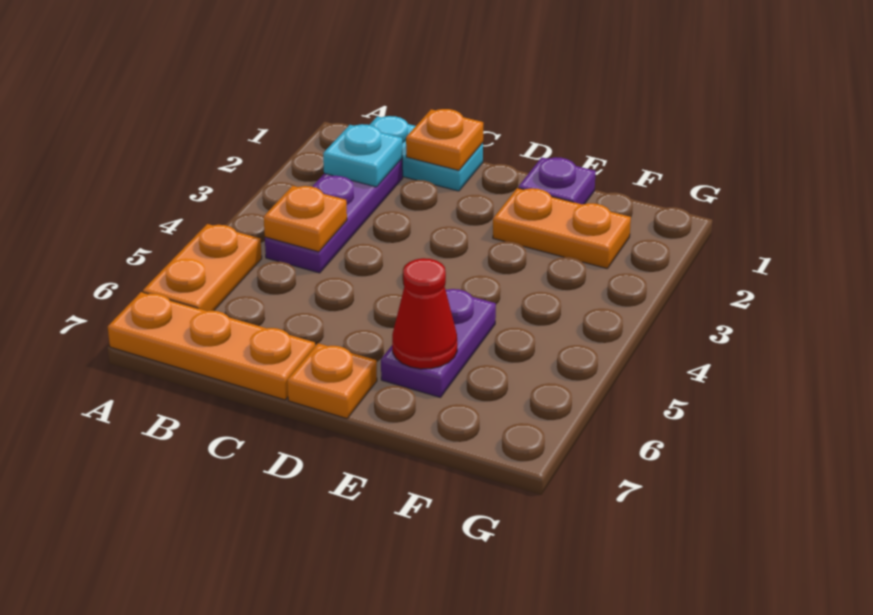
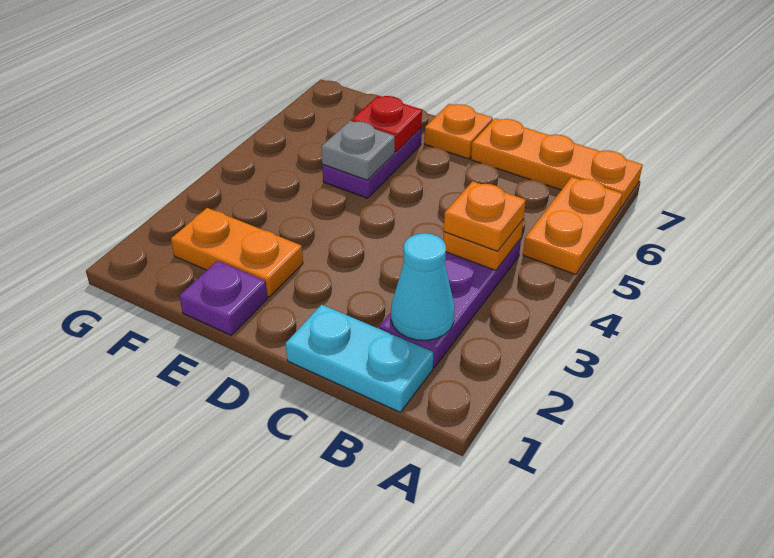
cyan 1x1 plate [323,124,402,187] -> cyan 1x1 cone [391,233,455,340]
orange 1x1 plate [406,109,483,170] -> orange 1x1 plate moved to [444,181,526,251]
none -> grey 1x1 plate [321,121,395,180]
red 1x1 cone [392,258,457,369] -> red 1x1 plate [351,96,422,152]

